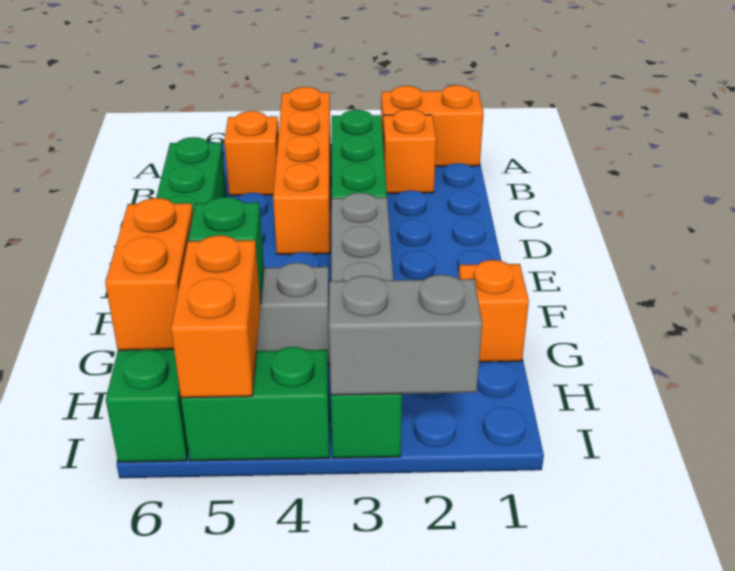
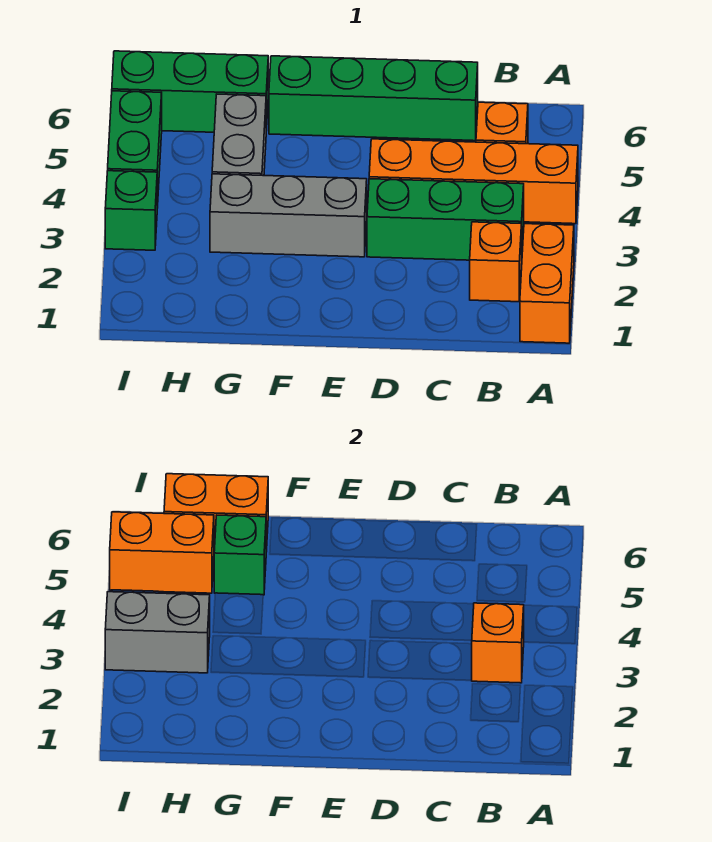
orange 1x1 brick [458,260,529,362] -> orange 1x1 brick moved to [471,603,524,683]
grey 1x2 brick [329,275,482,395] -> grey 1x2 brick turned to [105,592,210,673]

